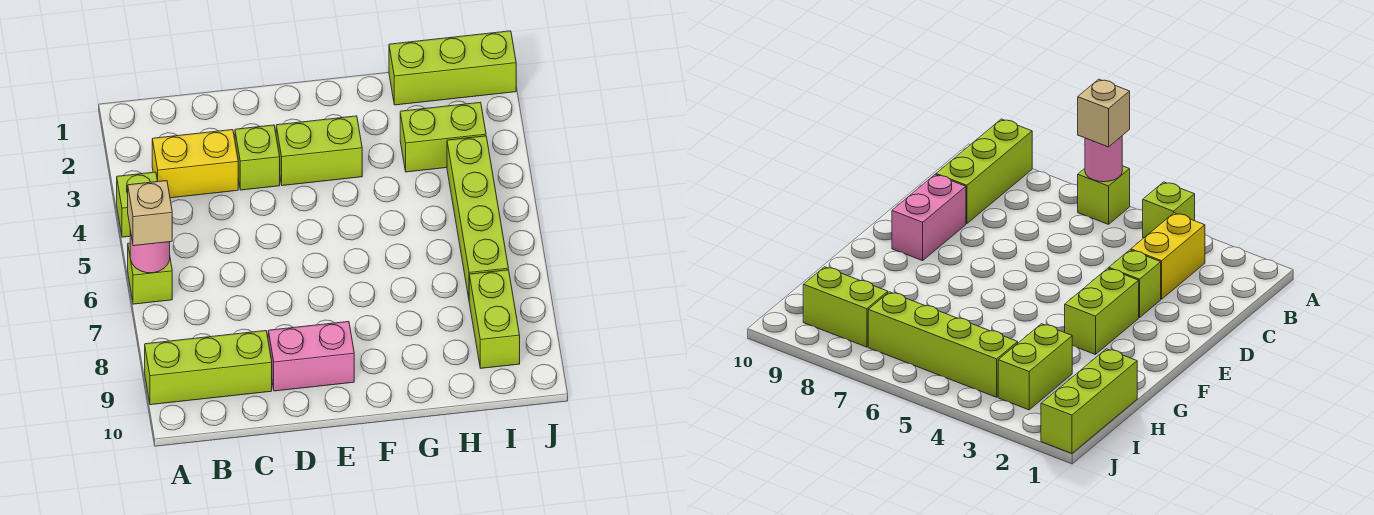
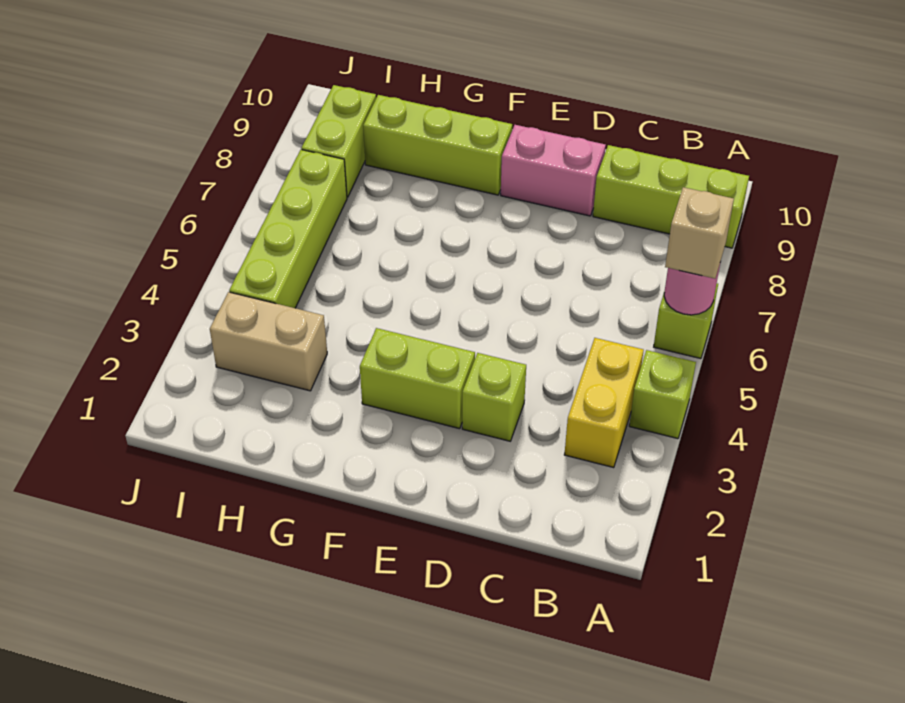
yellow 1x2 brick [152,130,238,198] -> yellow 1x2 brick turned to [564,338,644,468]
lime 1x3 brick [389,31,516,105] -> lime 1x3 brick moved to [363,95,512,195]
lime 1x2 brick [400,102,486,172] -> tan 1x2 brick [210,292,327,391]

